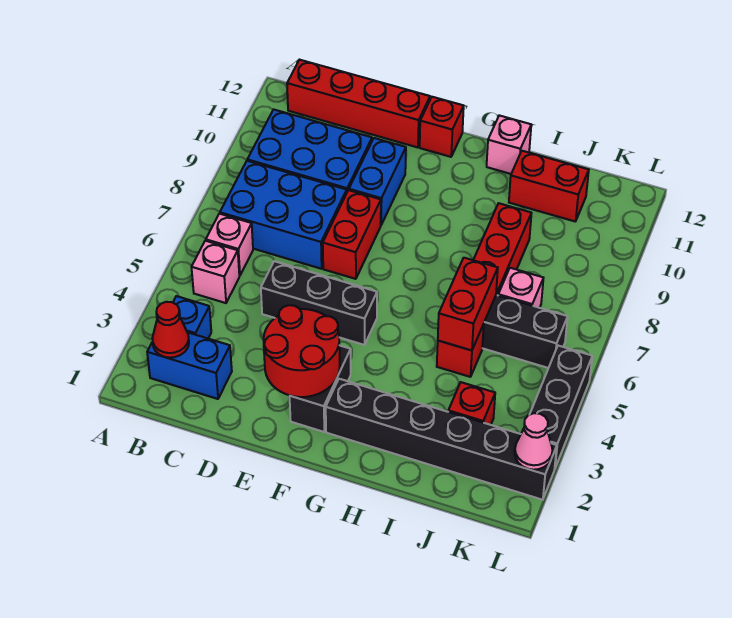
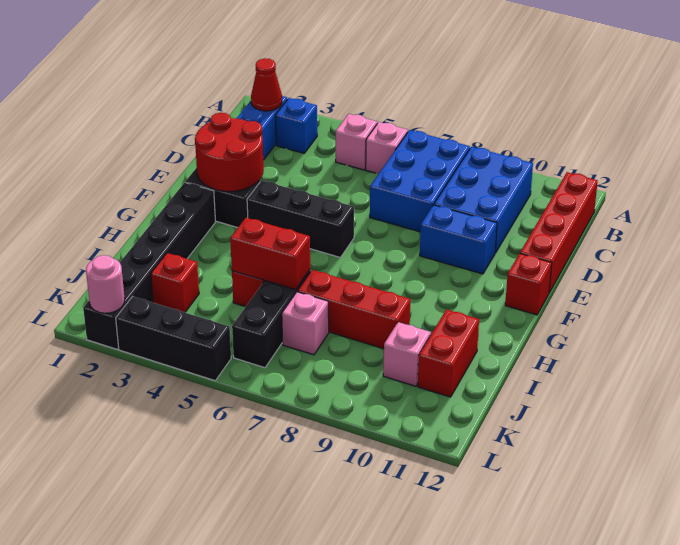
black 1x3 brick [261,261,377,345] -> black 1x3 brick turned to [247,180,354,258]
red 1x2 brick [323,190,381,279] -> none
pink 1x1 brick [487,115,531,174] -> pink 1x1 brick moved to [383,322,431,386]
pink 1x1 cone [515,413,553,470] -> pink 1x1 round brick [86,255,125,313]

